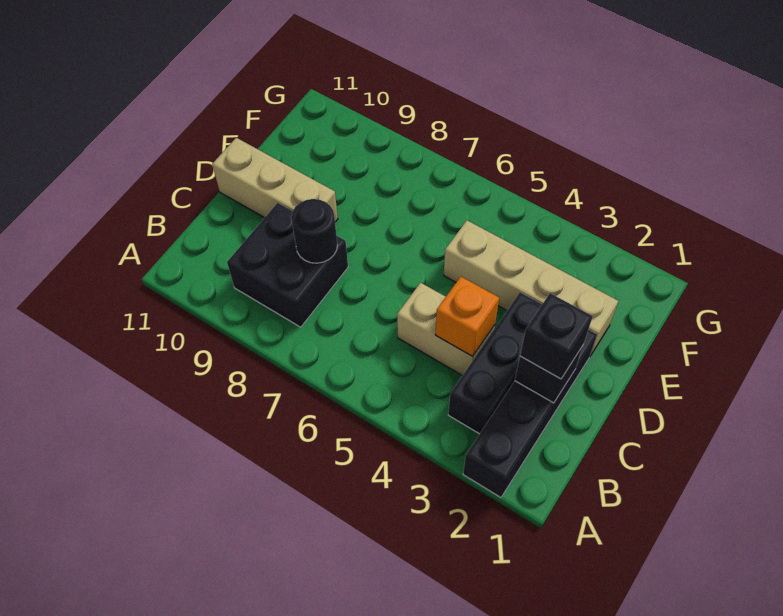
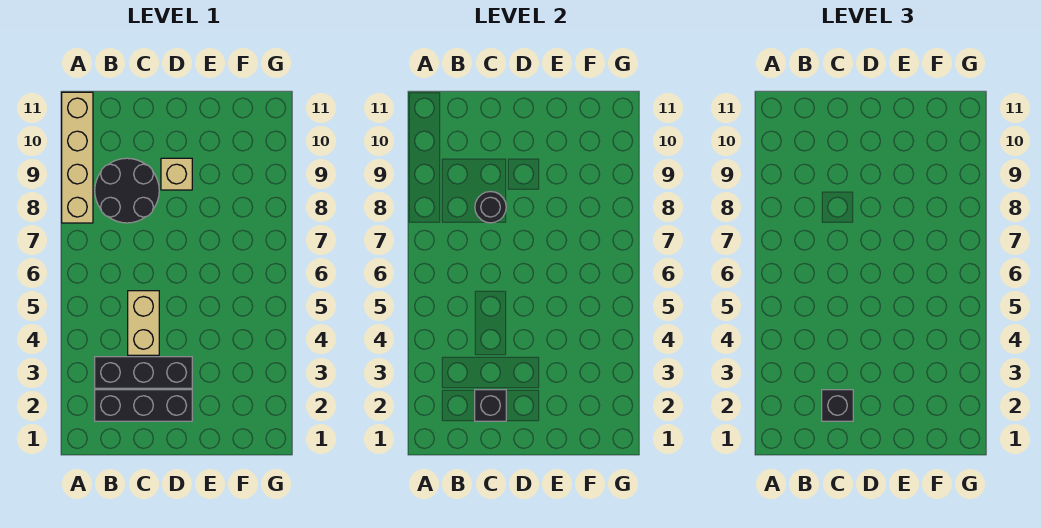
black 1x4 brick [463,330,597,497] -> black 1x3 brick [95,390,192,421]
black 2x2 brick [227,203,348,327] -> black 2x2 round brick [95,158,159,223]
orange 1x1 brick [435,277,499,357] -> none
tan 1x3 brick [212,138,338,222] -> tan 1x1 brick [161,158,192,190]
tan 1x4 brick [444,220,618,356] -> tan 1x4 brick moved to [62,92,93,223]

